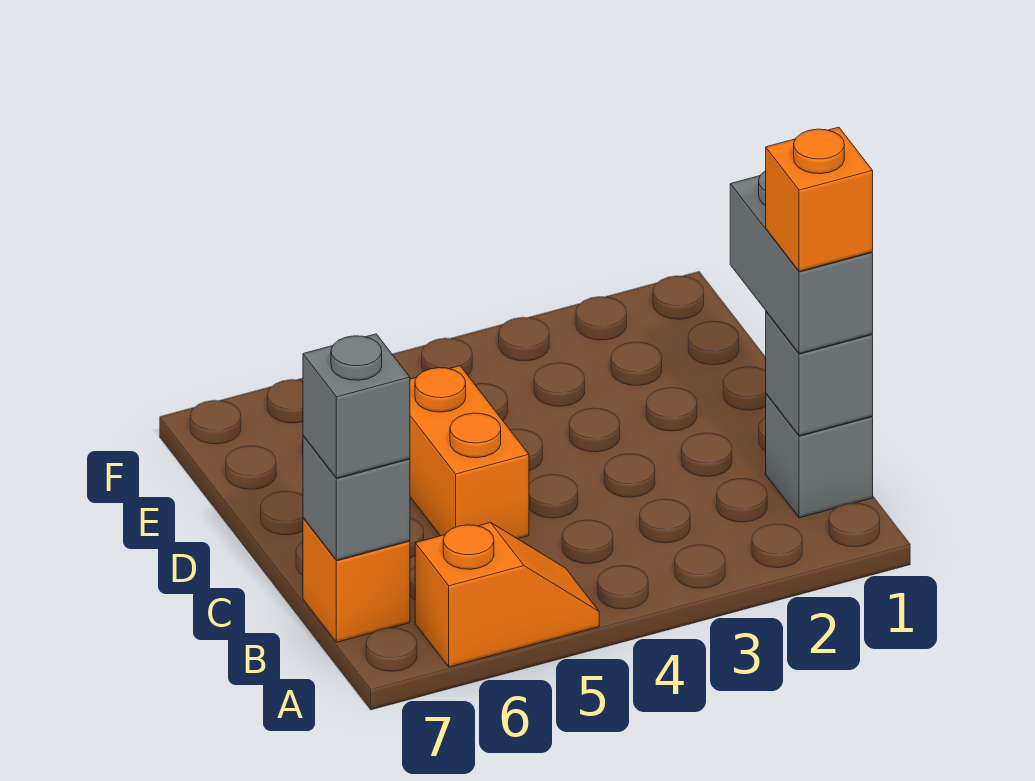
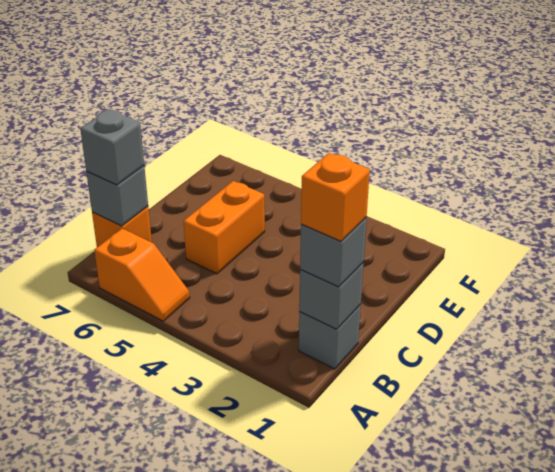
grey 1x2 brick [730,171,873,354] -> grey 1x1 brick [300,218,367,287]

